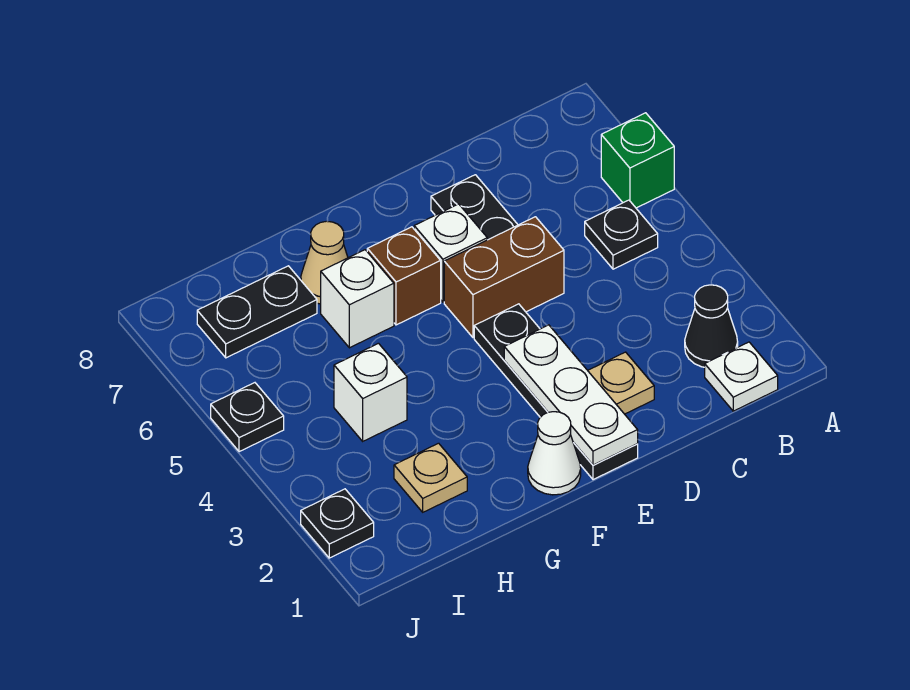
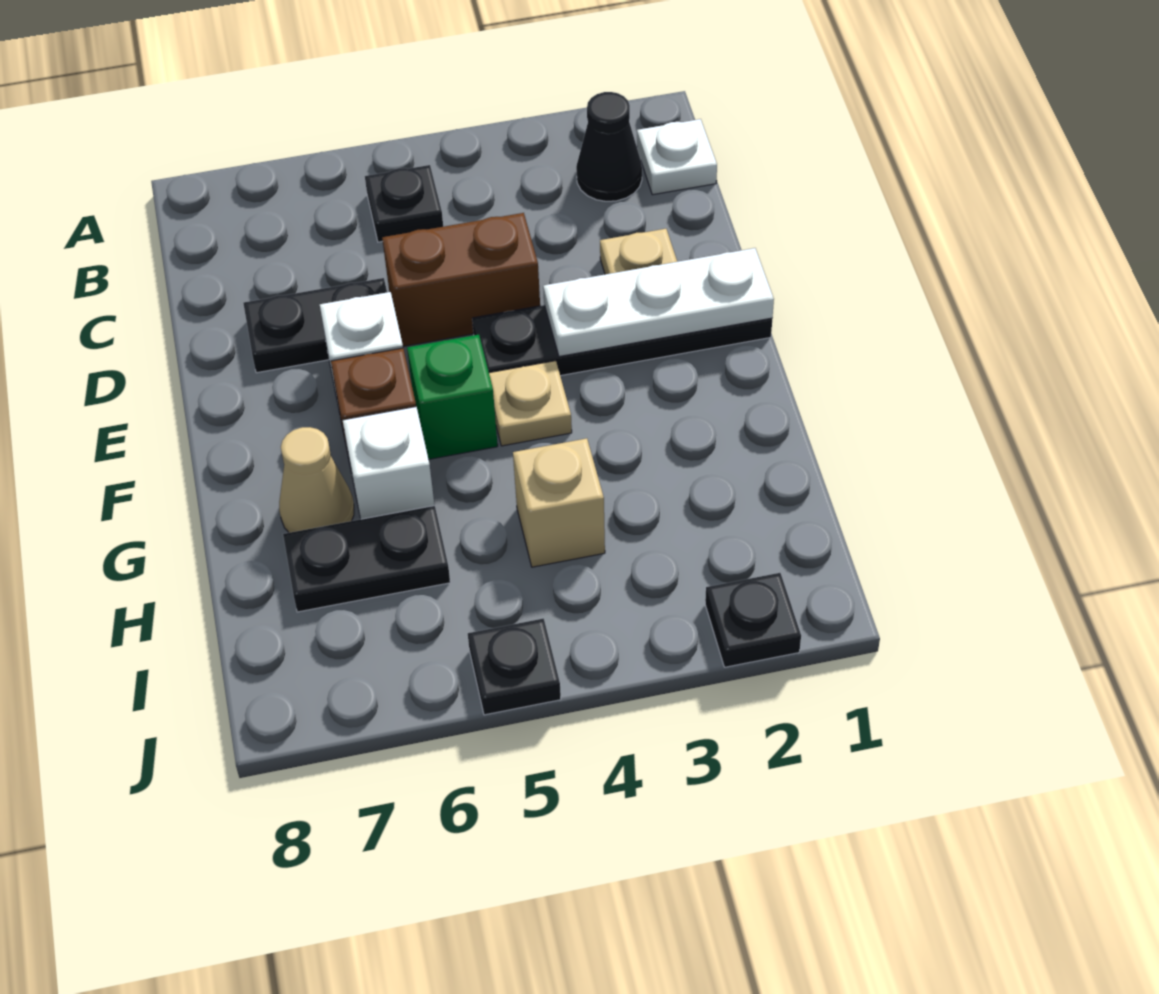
green 1x1 brick [601,113,674,208] -> green 1x1 brick moved to [407,335,498,459]
brown 1x2 brick [444,217,564,338] -> brown 1x2 brick turned to [382,213,540,346]
white 1x1 cone [528,412,581,495] -> none
tan 1x1 plate [394,443,467,512] -> tan 1x1 plate moved to [489,361,572,446]
white 1x1 brick [334,343,407,441] -> tan 1x1 brick [513,438,605,567]
black 1x2 plate [197,266,317,358] -> black 1x2 plate turned to [283,506,450,612]

